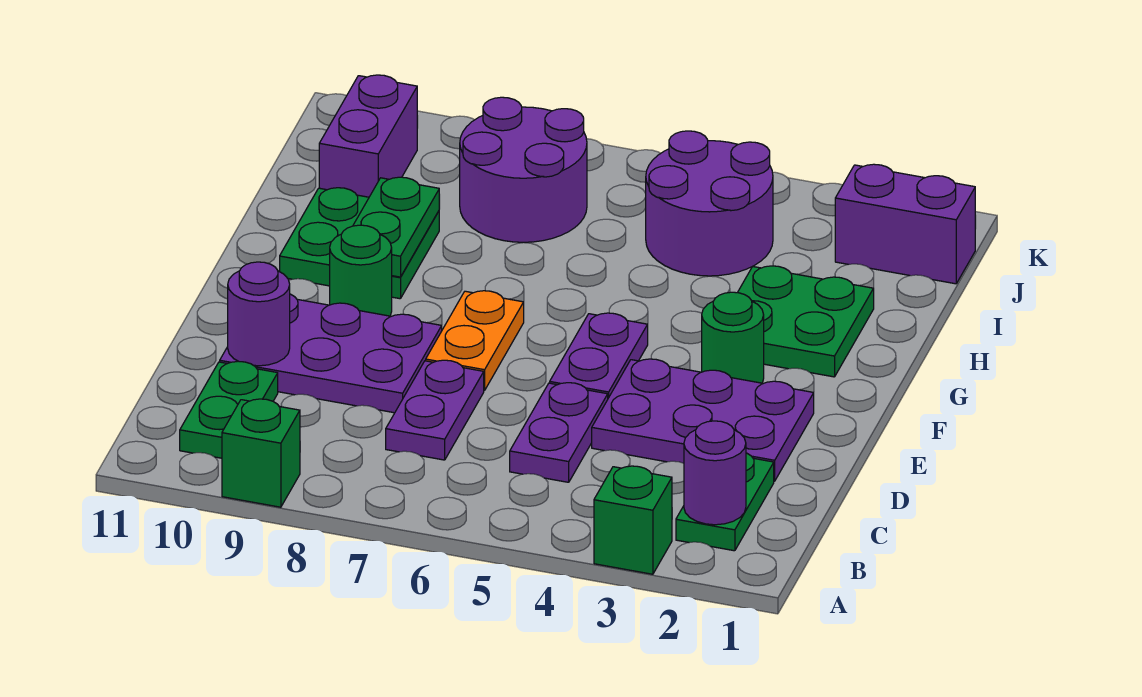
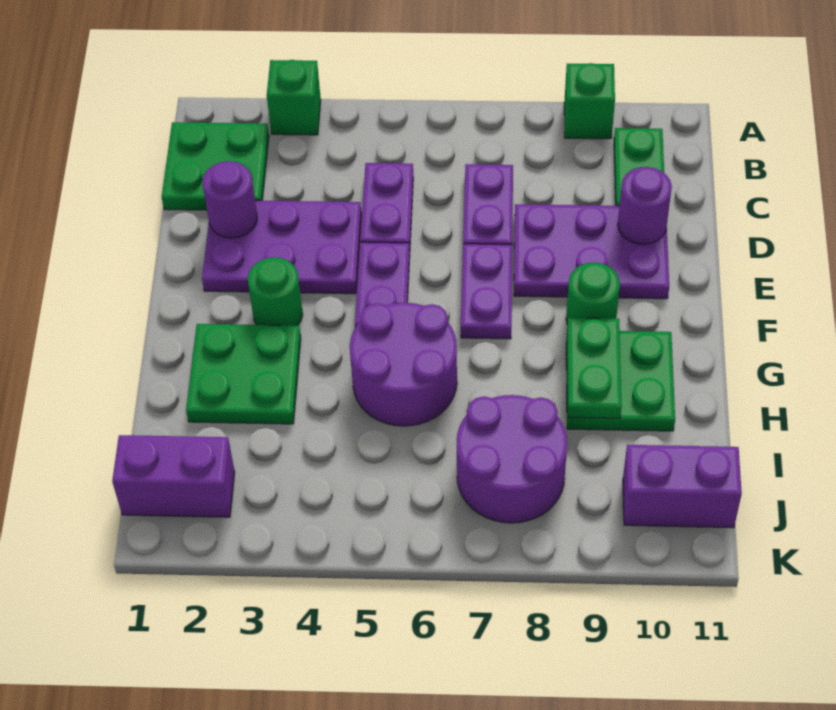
green 1x2 plate [676,453,774,551] -> green 2x2 plate [162,122,269,210]
purple 1x1 round brick [684,421,746,525] -> purple 1x1 round brick moved to [202,161,257,238]
orange 1x2 plate [426,291,524,391] -> purple 1x2 plate [461,244,512,339]
purple 2x2 round brick [646,131,773,276] -> purple 2x2 round brick moved to [350,303,457,426]
purple 1x2 brick [319,75,417,197] -> purple 1x2 brick turned to [623,445,742,528]

